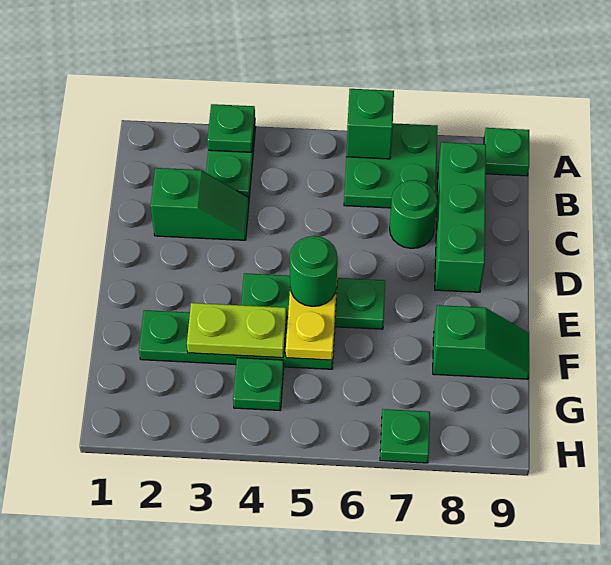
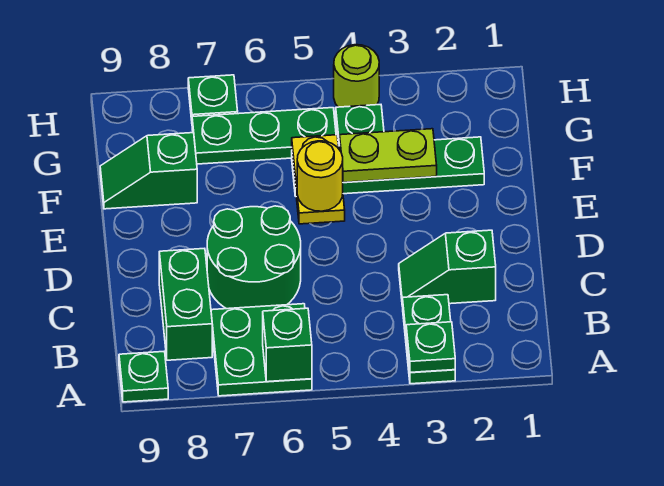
green 1x3 brick [435,142,486,292] -> green 1x2 brick [159,248,212,360]
green 1x1 round brick [390,180,437,248] -> green 2x2 round brick [207,206,301,309]
green 1x3 plate [241,273,385,329] -> green 1x3 plate moved to [192,108,336,164]
green 1x1 round brick [290,236,337,306] -> yellow 1x1 round brick [297,141,343,211]
none -> lime 1x1 round brick [334,45,379,107]

